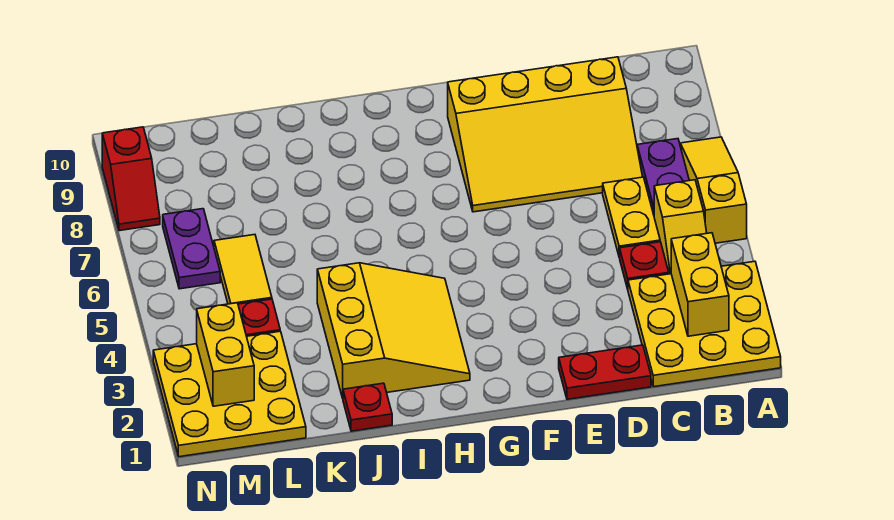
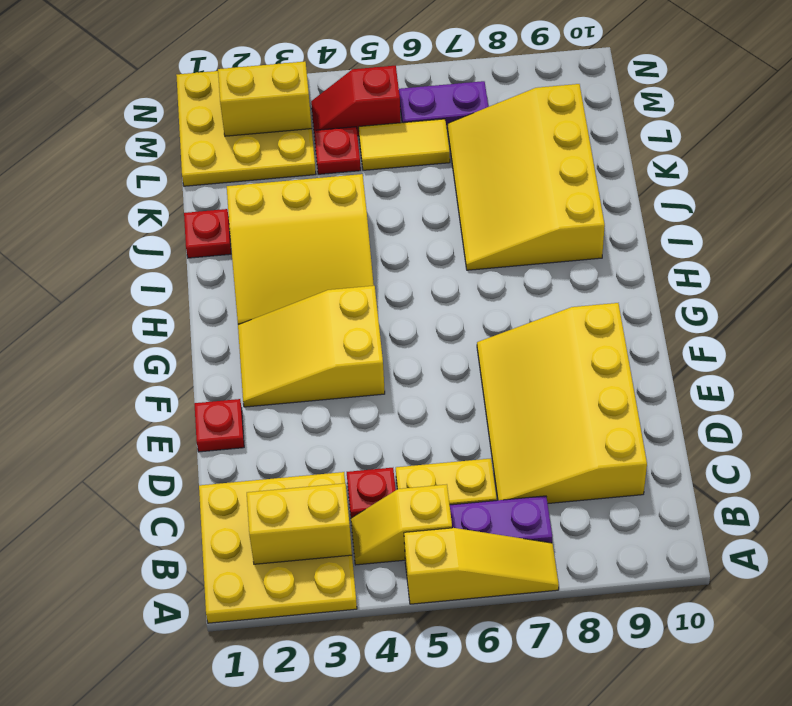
red 1x2 plate [559,345,651,399] -> red 1x1 plate [194,399,244,452]
none -> yellow 2x3 slope [238,286,385,407]
none -> yellow 3x4 slope [448,84,605,270]
red 1x2 slope [102,127,160,231] -> red 1x2 slope moved to [311,66,401,136]

